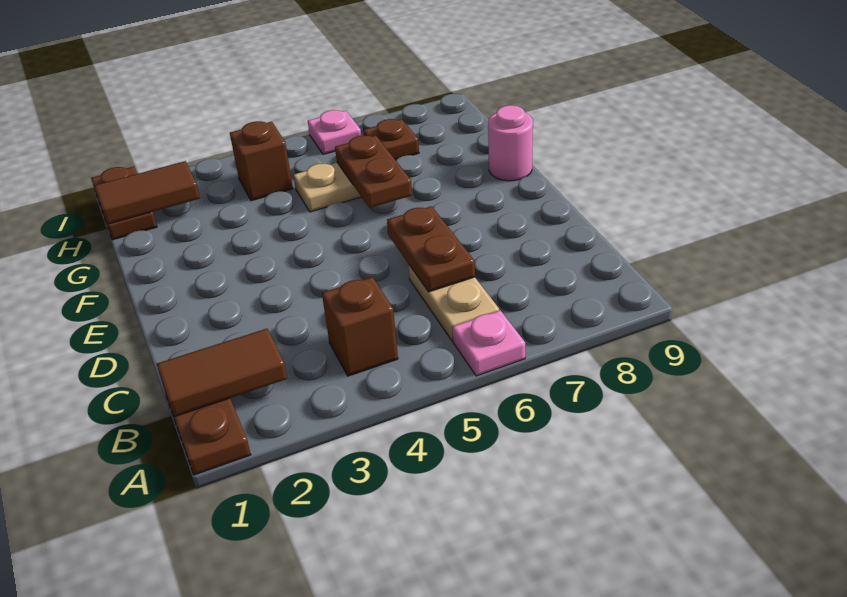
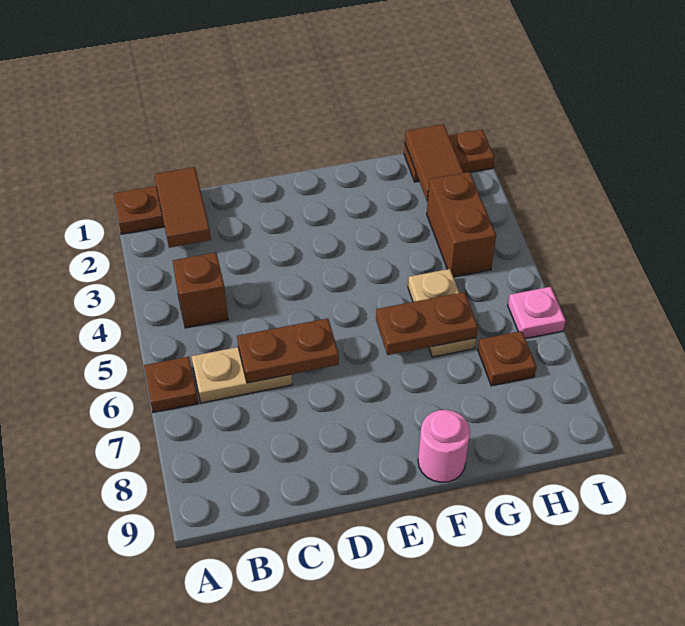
pink 1x1 plate [452,310,525,376] -> brown 1x1 plate [144,357,198,413]
brown 1x1 brick [230,121,293,201] -> brown 1x2 brick [427,172,496,277]

